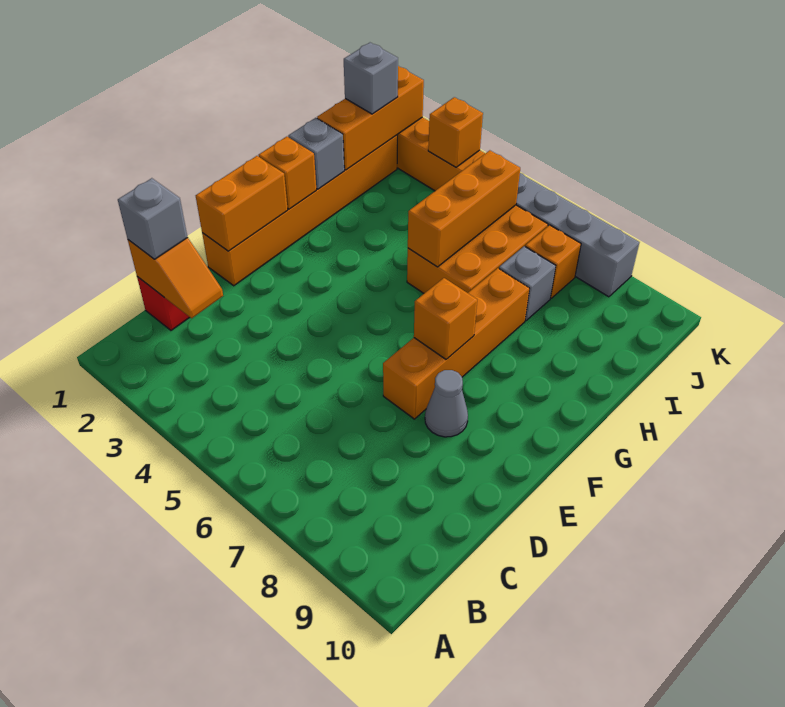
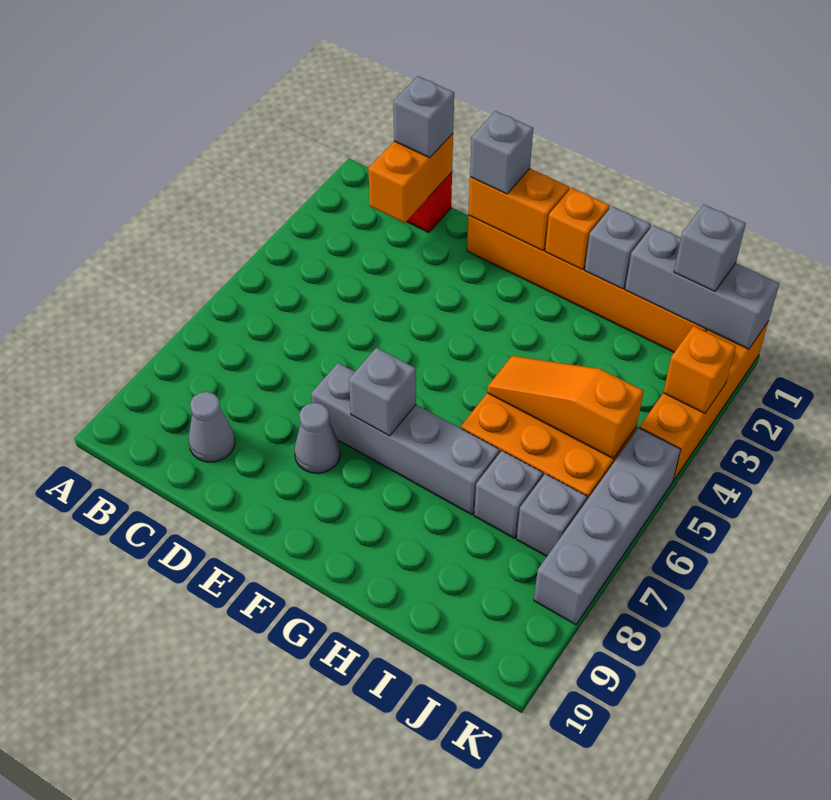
orange 1x2 slope [128,238,223,318] -> orange 1x2 brick [368,134,453,223]
none -> grey 1x1 cone [188,392,235,462]
none -> grey 1x1 brick [470,111,533,194]
orange 1x4 brick [383,268,530,419] -> grey 1x4 brick [311,363,500,515]
orange 1x1 brick [414,278,477,359] -> grey 1x1 brick [349,348,416,436]
orange 1x3 brick [408,150,520,267] -> orange 1x3 slope [487,356,644,459]
orange 1x3 brick [317,66,424,170] -> grey 1x3 brick [625,225,780,349]
orange 1x1 brick [525,225,581,298] -> grey 1x1 brick [517,474,587,556]

